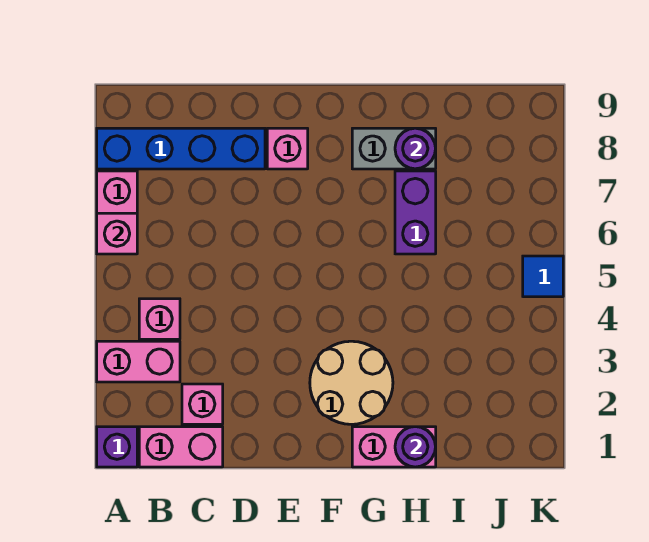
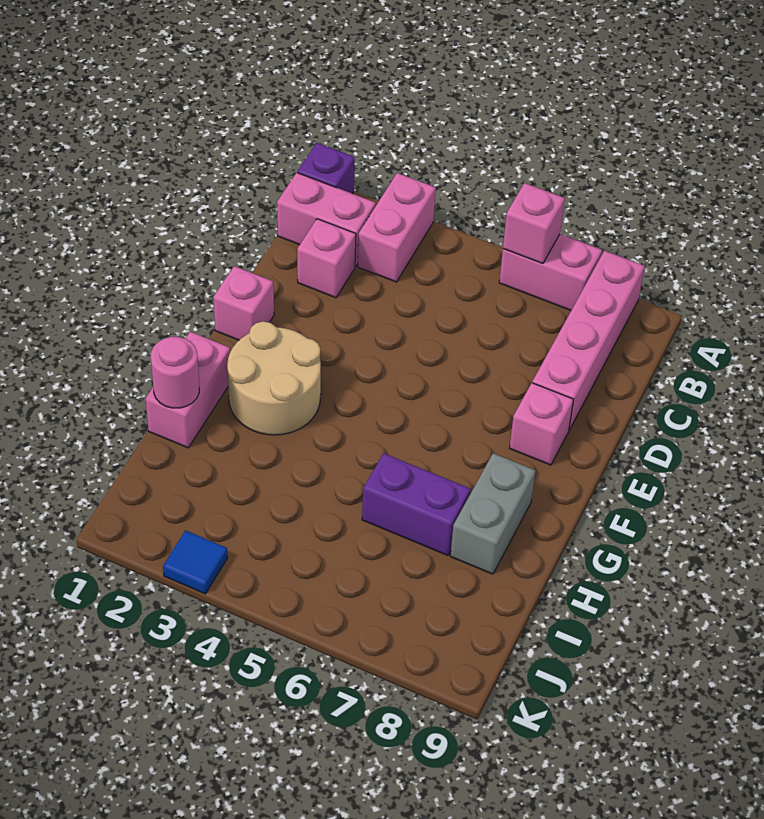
blue 1x4 brick [97,128,265,169] -> pink 1x4 brick [532,251,645,430]
pink 1x2 brick [139,427,223,467] -> pink 1x2 brick turned to [277,173,376,266]
pink 1x1 brick [139,299,180,339] -> pink 1x1 brick moved to [213,266,274,340]
purple 1x1 round brick [395,427,436,467] -> pink 1x1 round brick [151,337,199,408]
purple 1x1 round brick [395,128,436,169] -> none
blue 1x1 tile [523,256,563,297] -> blue 1x1 tile moved to [163,530,228,594]

